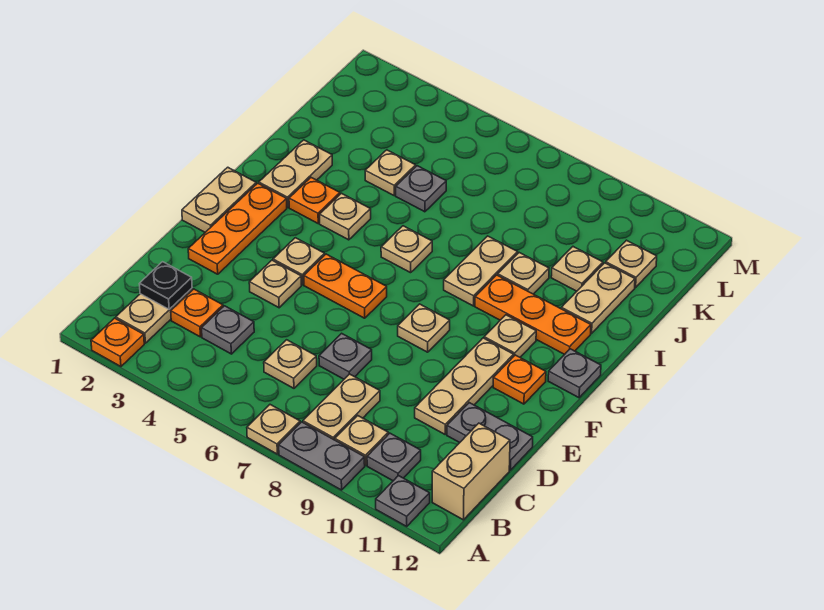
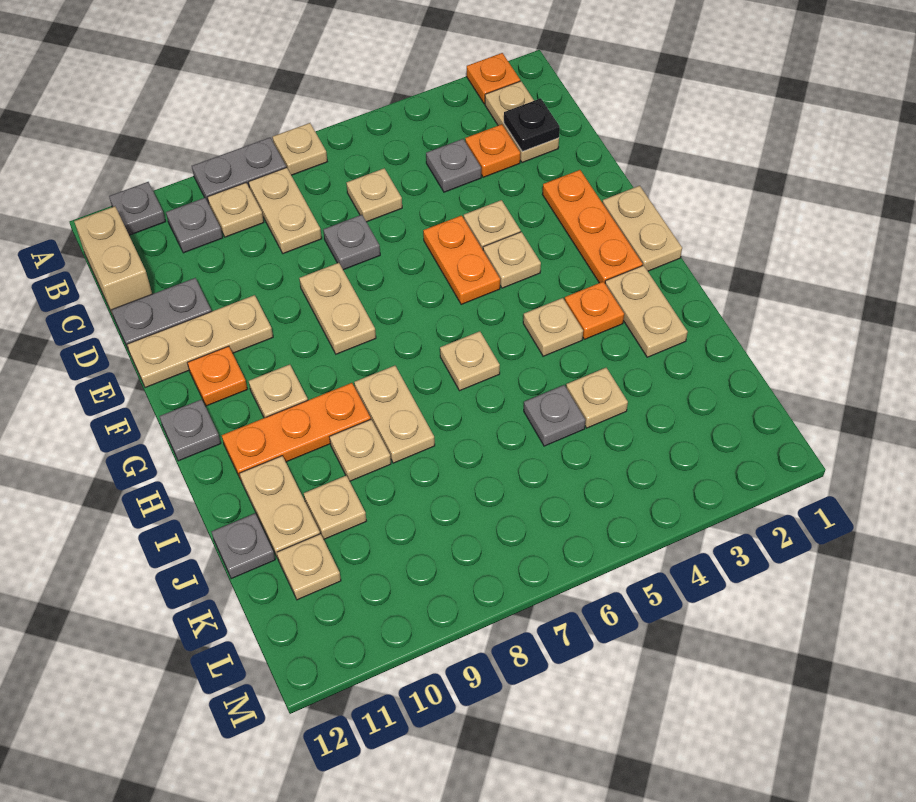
tan 1x3 plate [415,338,514,434] -> tan 1x3 plate turned to [127,295,273,388]
orange 1x2 plate [304,254,387,318] -> orange 1x2 plate turned to [423,216,500,305]
tan 1x1 plate [398,304,450,352] -> tan 1x2 plate [299,263,376,354]
none -> grey 1x1 plate [212,513,275,579]

